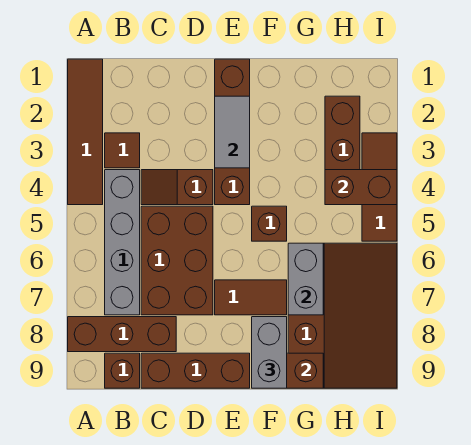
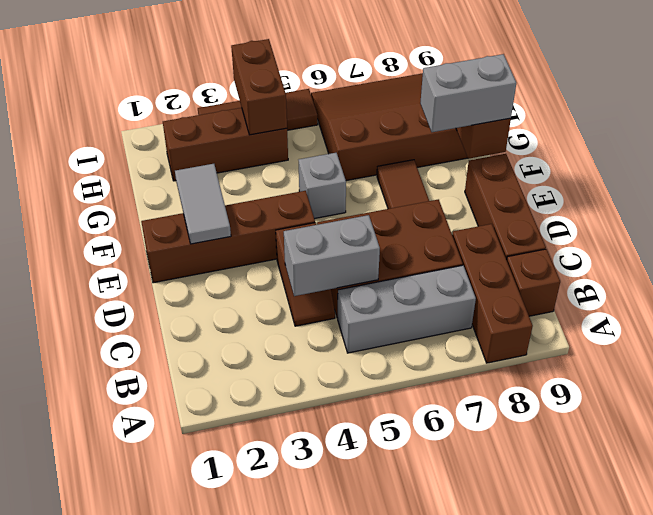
brown 1x4 tile [68,59,103,205] -> none
brown 1x1 tile [105,133,140,168] -> none
grey 1x4 brick [105,170,140,315] -> grey 1x3 brick [338,265,476,353]
grey 1x2 tile [215,96,250,168] -> grey 1x2 tile turned to [175,164,231,244]
brown 1x1 brick [252,206,287,241] -> grey 1x1 brick [299,153,346,219]
grey 1x2 brick [288,243,323,315] -> grey 1x2 brick moved to [284,215,380,296]

